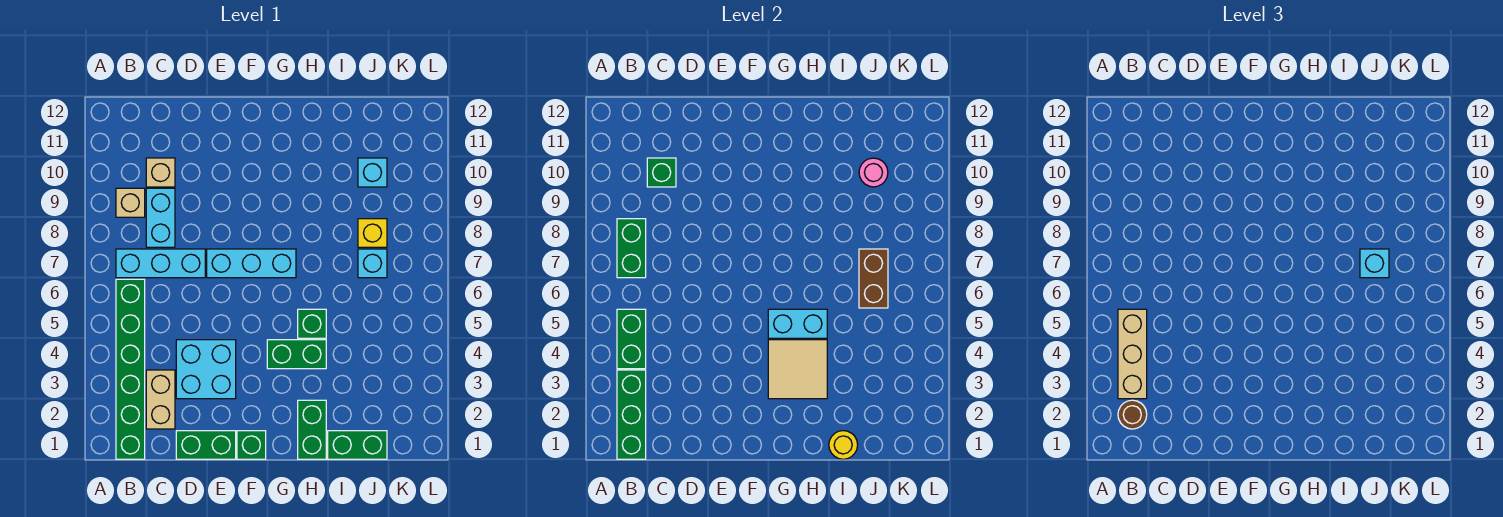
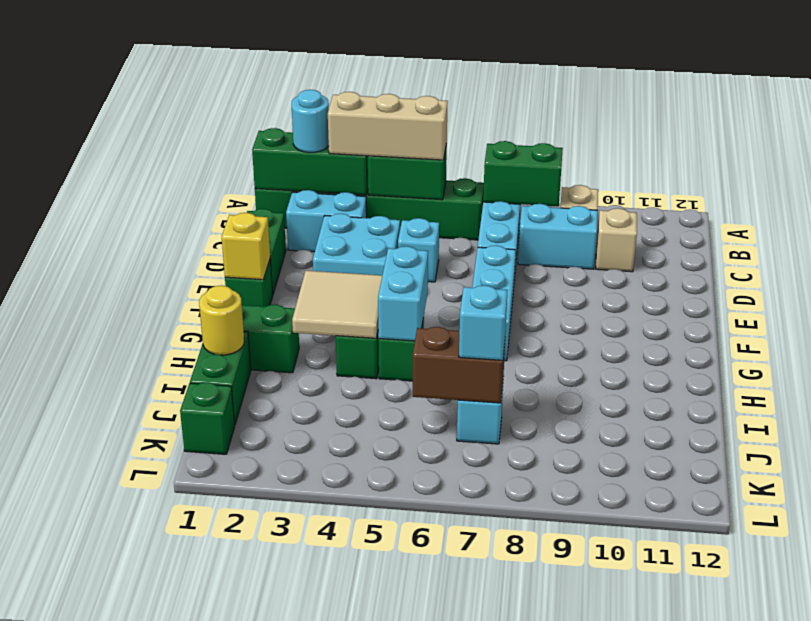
brown 1x1 round brick [1118,400,1147,429] -> cyan 1x1 round brick [292,90,329,152]
tan 1x2 brick [146,370,175,429] -> cyan 1x2 brick [286,190,367,252]
green 1x1 brick [647,158,676,187] -> green 1x1 brick moved to [180,382,235,454]
yellow 1x1 brick [358,219,387,247] -> yellow 1x1 brick moved to [222,213,270,280]
cyan 1x1 brick [358,158,387,187] -> cyan 1x1 brick moved to [398,218,439,282]
pink 1x1 round brick [859,158,888,187] -> none

